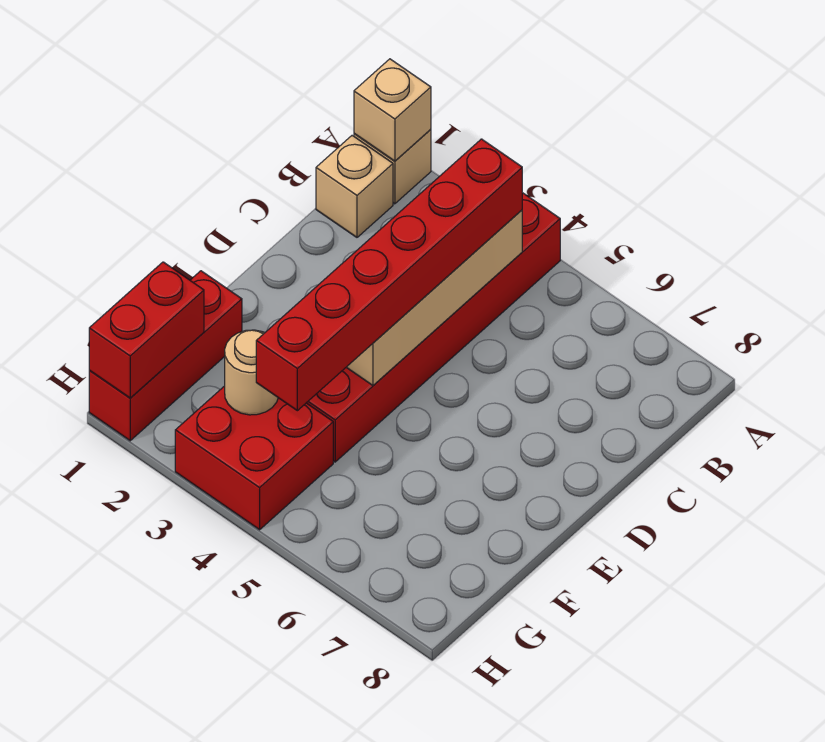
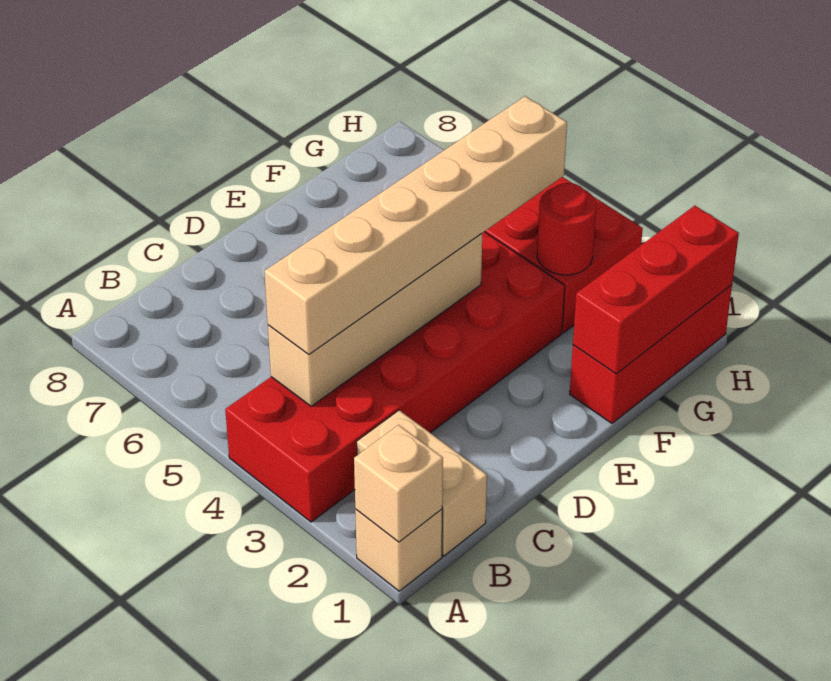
tan 1x1 brick [316,136,393,237] -> tan 1x2 brick [357,410,487,556]
red 1x6 brick [256,139,522,411] -> tan 1x6 brick [264,96,567,355]
red 1x2 brick [89,262,204,398] -> red 1x3 brick [573,206,739,374]
tan 1x1 round brick [225,330,278,415] -> red 1x1 round brick [537,183,596,275]

